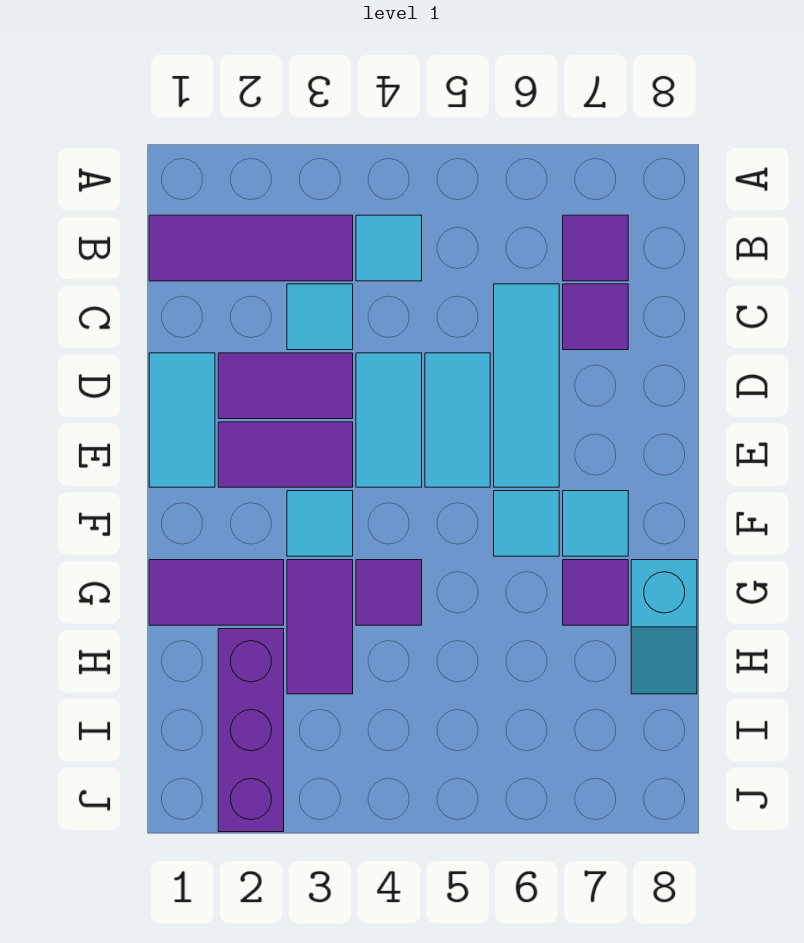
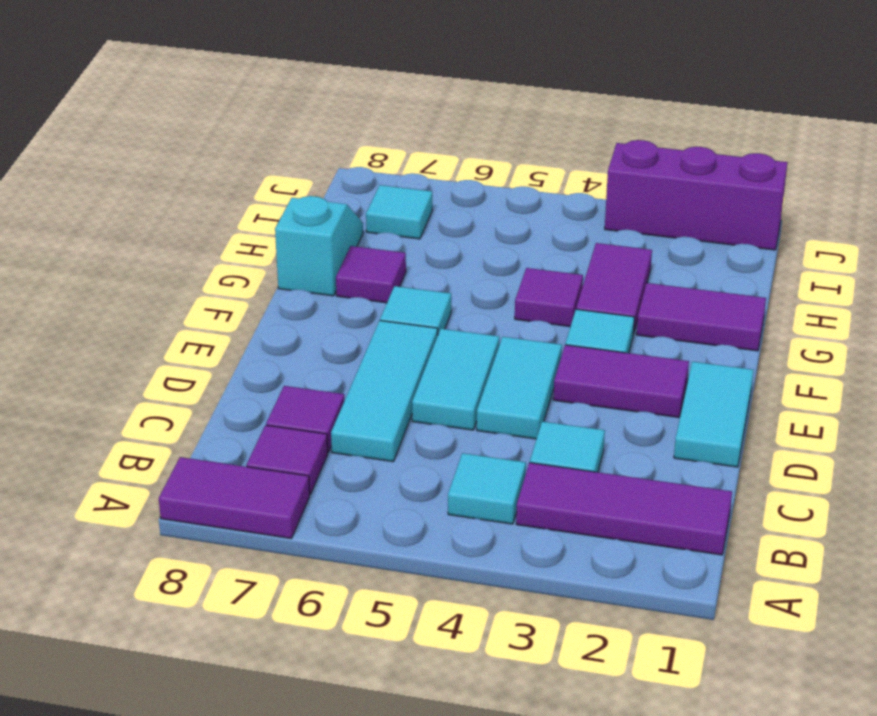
purple 1x2 tile [218,353,353,419] -> purple 1x2 tile moved to [159,457,310,538]
cyan 1x1 tile [563,491,628,556] -> cyan 1x1 tile moved to [366,185,432,239]
purple 1x3 brick [218,629,284,832] -> purple 1x3 brick turned to [605,140,787,250]

